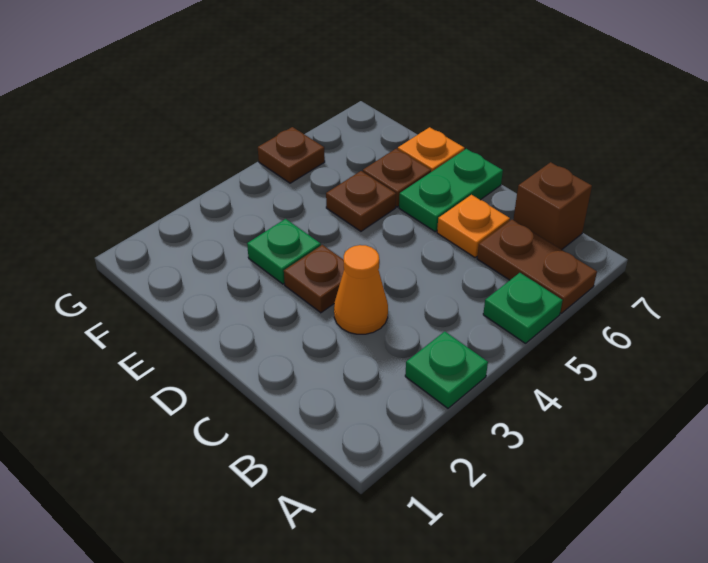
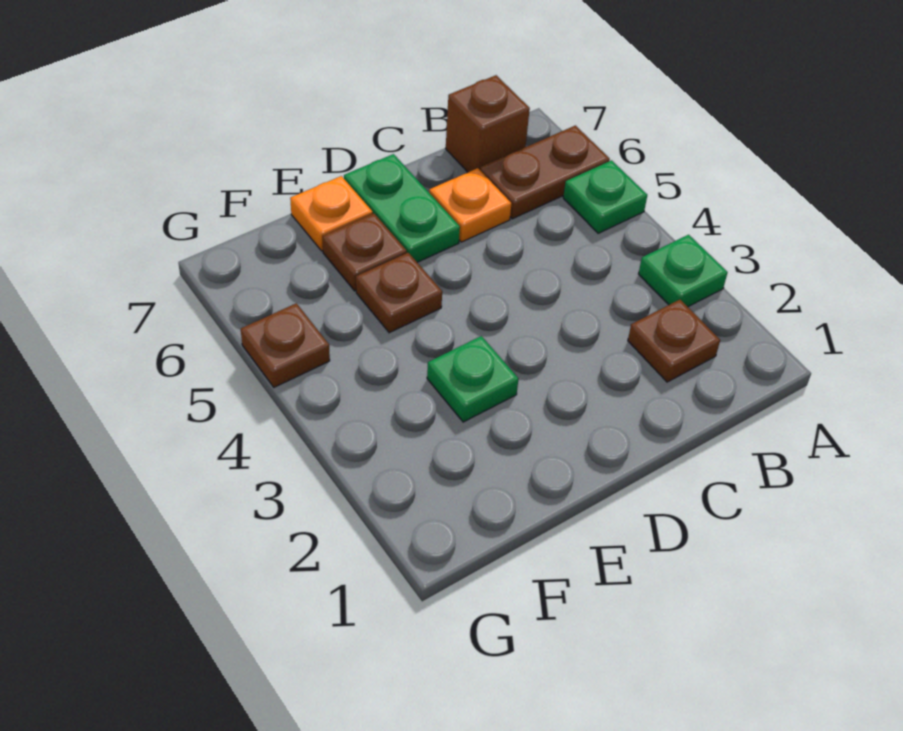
orange 1x1 cone [334,245,388,334] -> none
brown 1x1 plate [284,245,344,313] -> brown 1x1 plate moved to [628,300,720,382]

